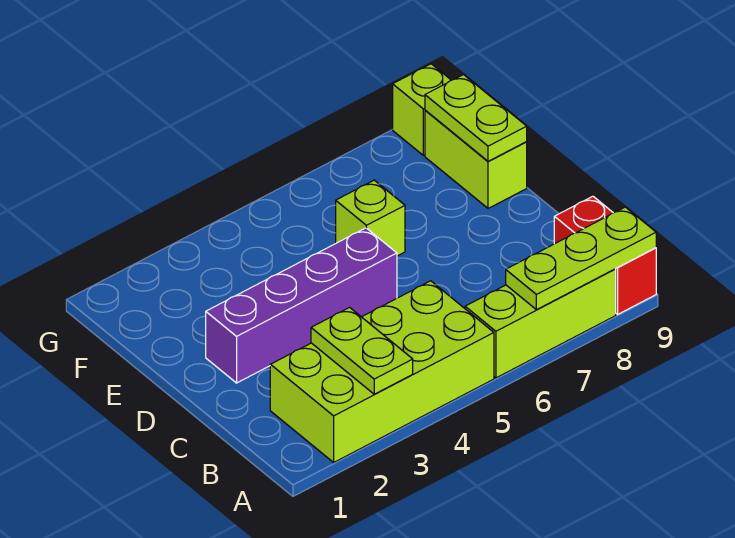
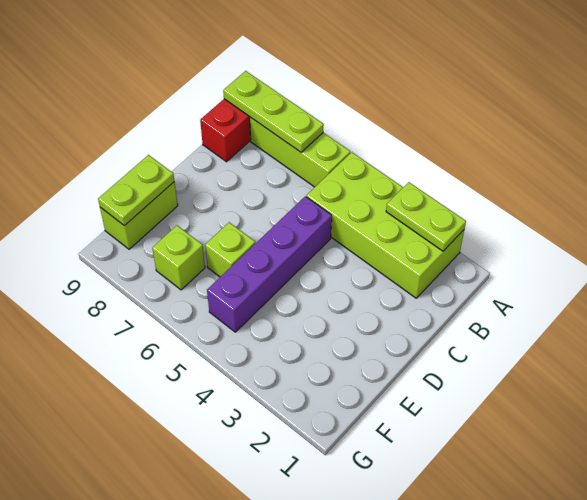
lime 1x2 plate [311,307,413,394] -> lime 1x2 plate turned to [386,182,466,251]
purple 1x4 brick [206,228,397,383] -> purple 1x4 brick turned to [207,196,332,332]
lime 1x1 brick [393,64,451,155] -> lime 1x1 brick moved to [152,225,205,290]

